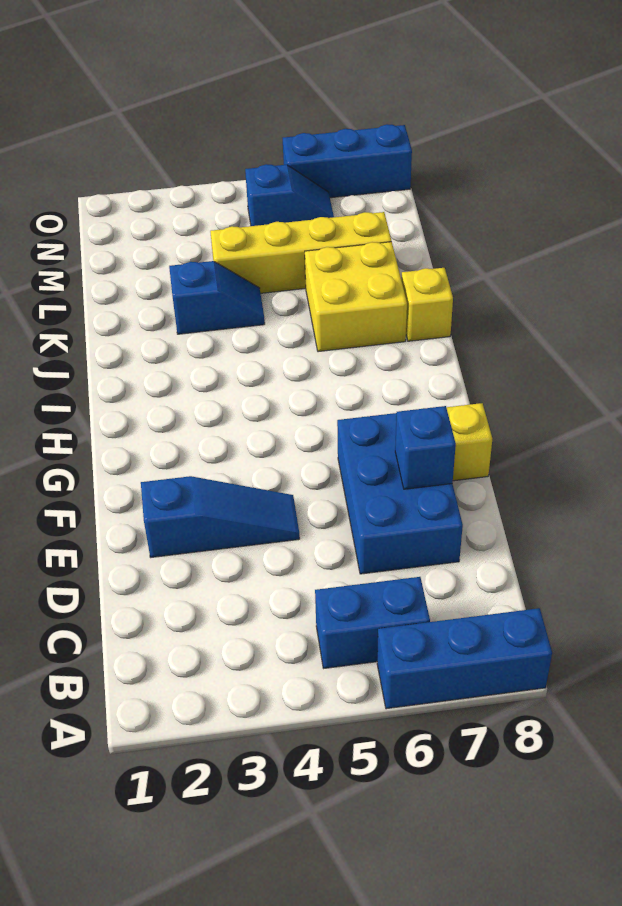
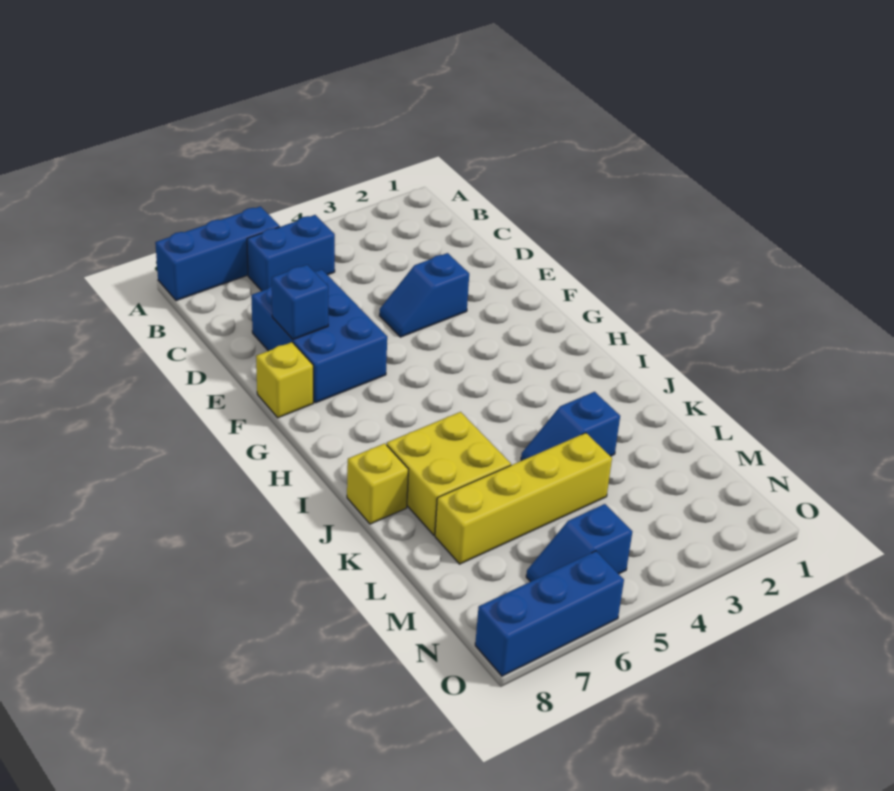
blue 1x3 slope [141,476,300,557] -> blue 1x2 slope [379,253,469,337]

